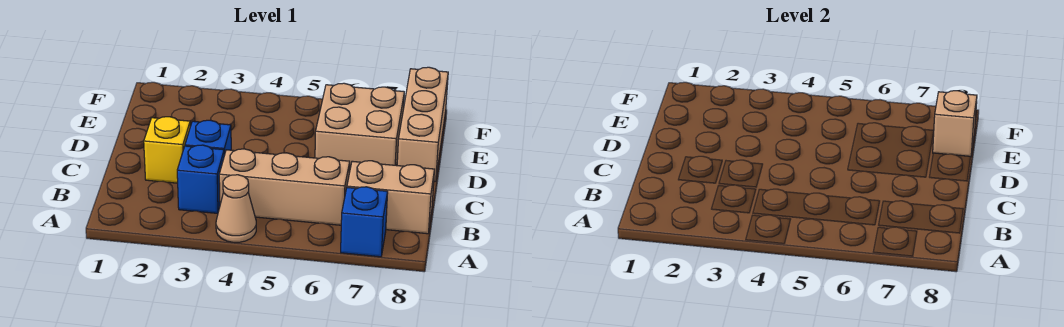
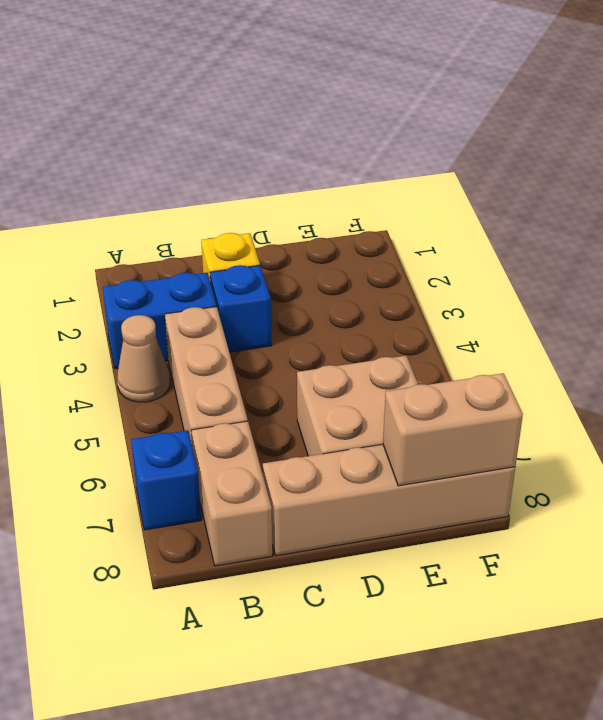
blue 1x1 brick [177,145,224,213] -> blue 1x2 brick [103,273,217,369]
tan 1x3 brick [397,67,448,182] -> tan 1x4 brick [263,444,515,556]
tan 1x1 brick [933,91,977,156] -> tan 1x2 brick [383,373,523,486]

